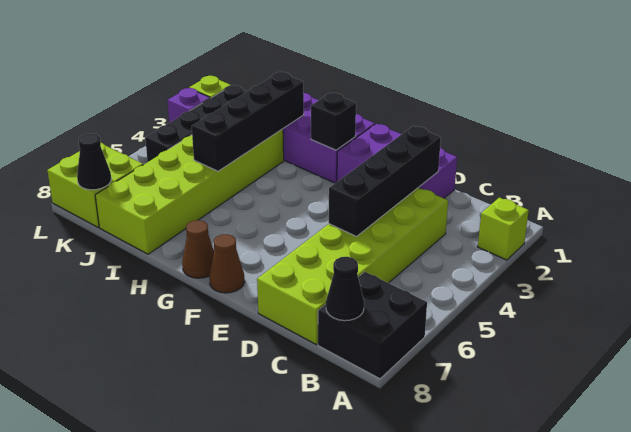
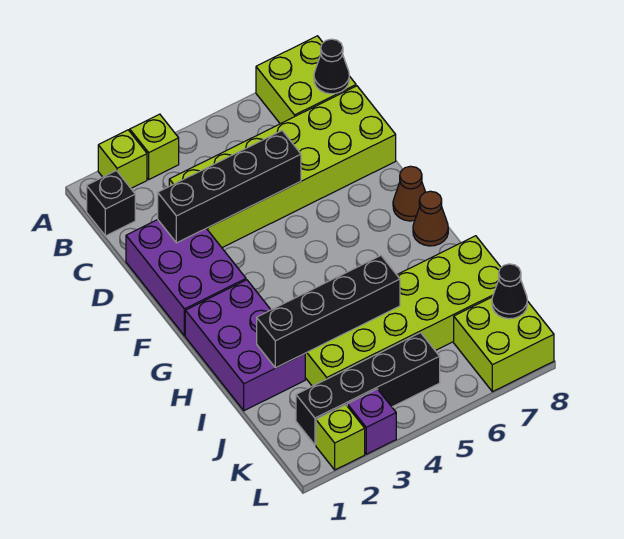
none -> lime 1x1 brick [130,114,179,179]
black 2x2 brick [318,272,427,379] -> lime 2x2 brick [256,36,356,124]
black 1x1 brick [311,93,356,150] -> black 1x1 brick moved to [87,171,135,236]

